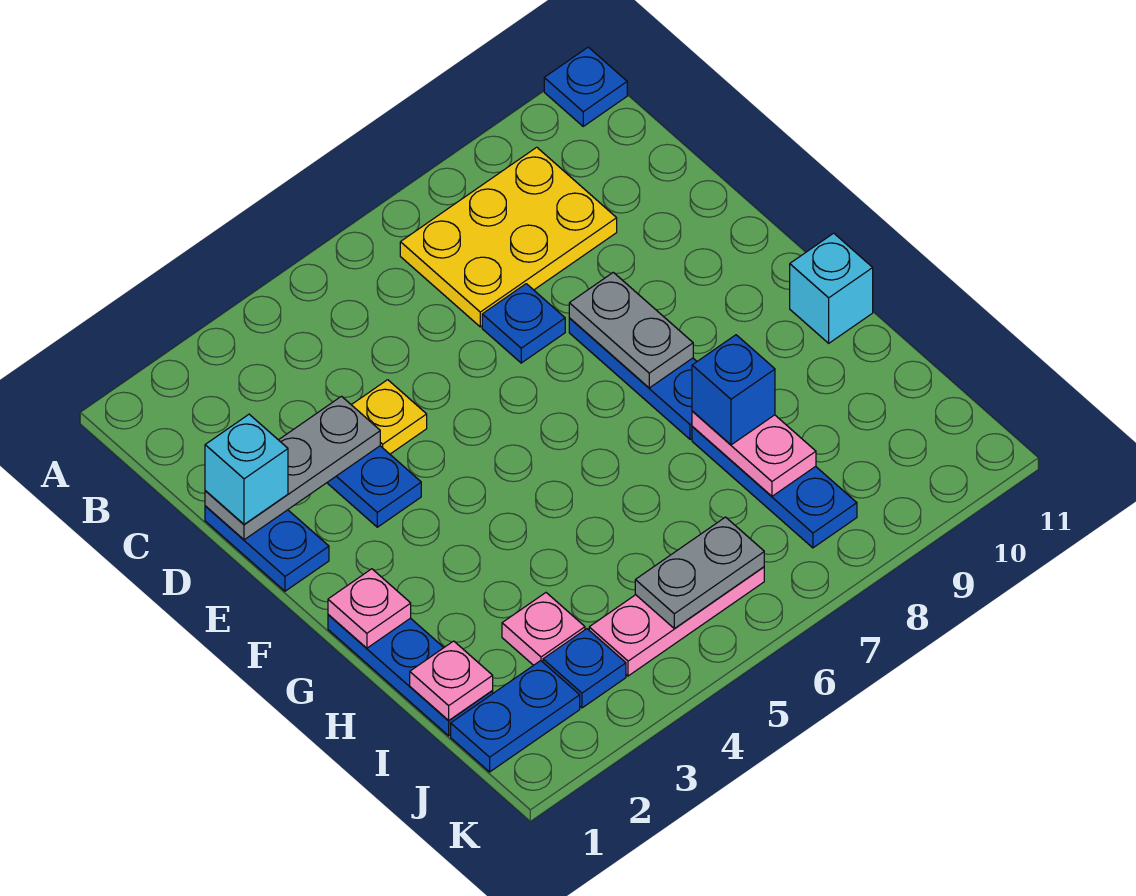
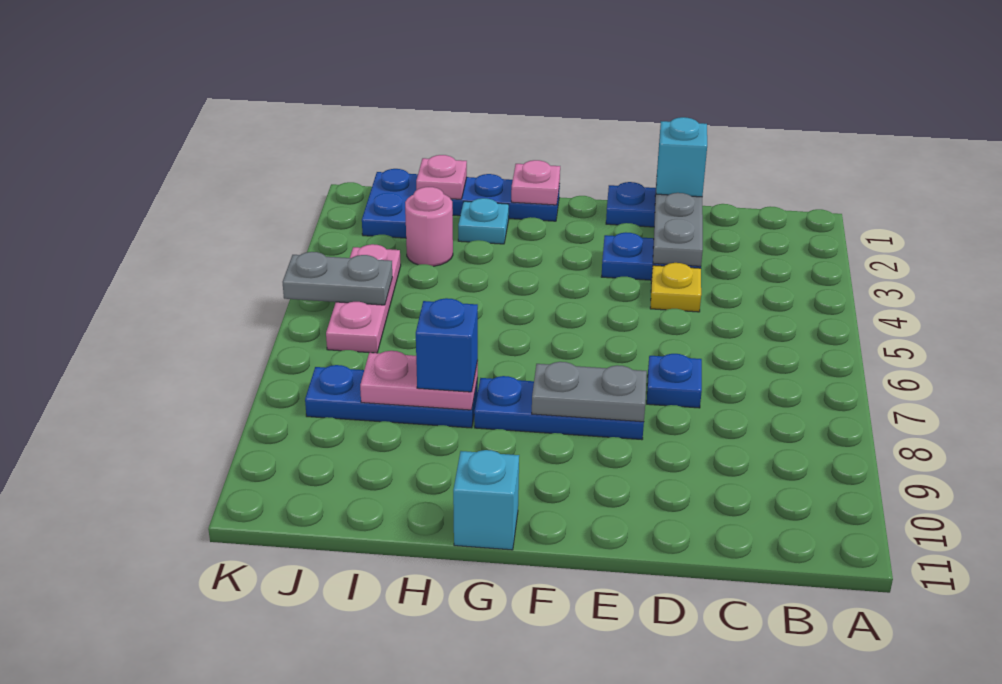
blue 1x1 plate [544,47,627,126] -> none
yellow 2x3 plate [400,147,617,327] -> none
none -> cyan 1x1 plate [458,198,509,244]
pink 1x1 plate [502,593,585,665] -> pink 1x1 round brick [405,187,453,266]
blue 1x1 plate [543,629,626,708] -> none
grey 1x2 plate [635,517,764,628] -> grey 1x2 plate turned to [283,252,392,305]

